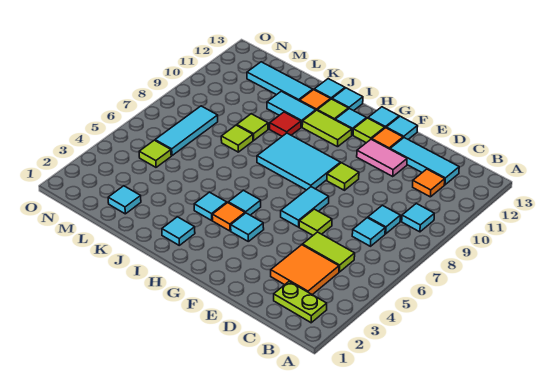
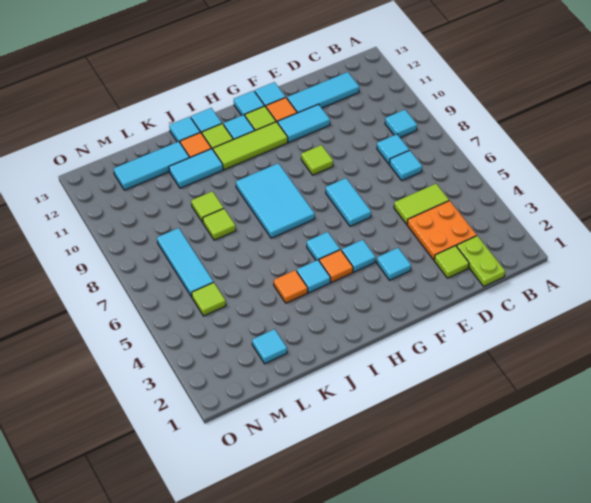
lime 1x2 plate [274,282,327,323] -> lime 1x2 plate turned to [457,236,505,286]
orange 2x2 tile [271,245,339,295] -> orange 2x2 plate [407,201,477,260]
orange 1x1 tile [413,169,445,197] -> orange 1x1 tile moved to [274,270,308,303]
lime 1x1 tile [299,209,332,235] -> lime 1x1 tile moved to [434,246,469,278]
pink 1x2 tile [357,139,407,177] -> cyan 1x2 tile [278,104,330,142]
cyan 2x3 tile [257,133,340,190] -> cyan 2x3 tile turned to [236,163,315,238]
lime 1x2 tile [302,110,352,147] -> lime 1x3 tile [213,122,288,170]
cyan 1x1 tile [162,217,195,245] -> cyan 1x1 tile moved to [377,248,411,280]
red 1x1 tile [270,112,301,136] -> none

